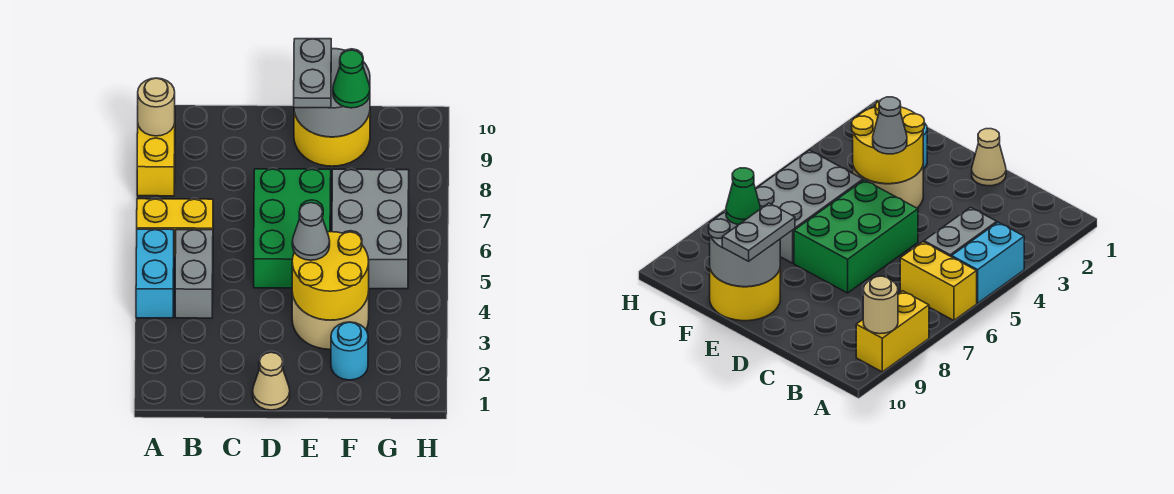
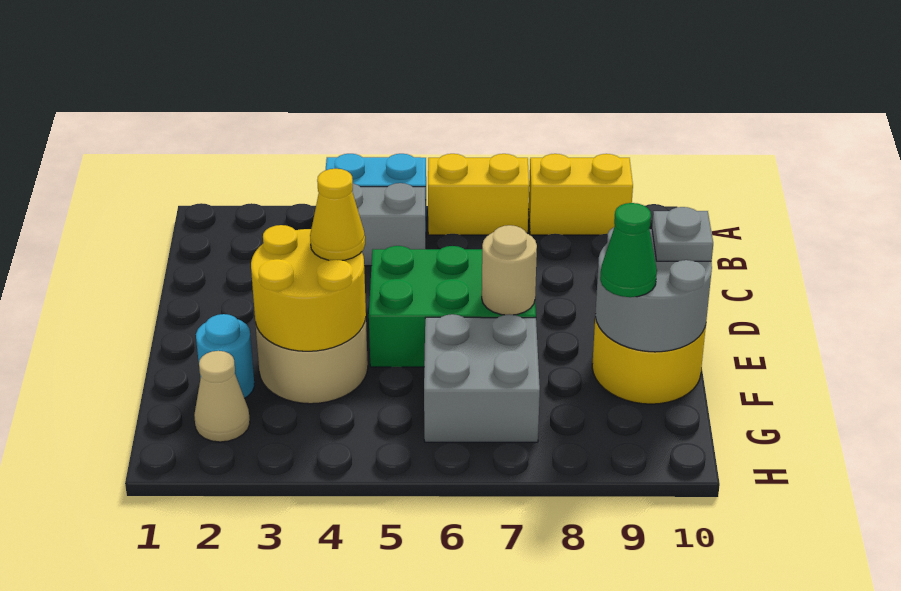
yellow 1x2 brick [137,199,213,257] -> yellow 1x2 brick turned to [428,154,529,235]
tan 1x1 round brick [138,78,175,136] -> tan 1x1 round brick moved to [482,225,537,315]
tan 1x1 cone [253,352,290,410] -> tan 1x1 cone moved to [194,351,250,442]
grey 1x1 cone [292,203,330,260] -> yellow 1x1 cone [310,169,365,260]
grey 1x2 plate [294,39,331,108] -> grey 1x1 plate [652,207,713,261]
grey 2x3 brick [332,169,409,289] -> grey 2x2 brick [424,314,540,442]

